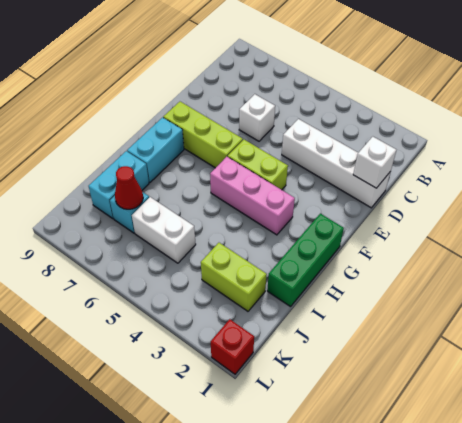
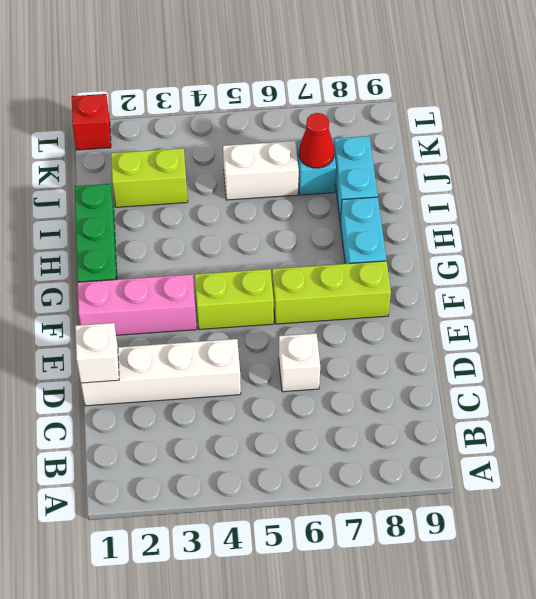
pink 1x3 brick [210,157,295,235] -> pink 1x3 brick moved to [78,274,197,335]

